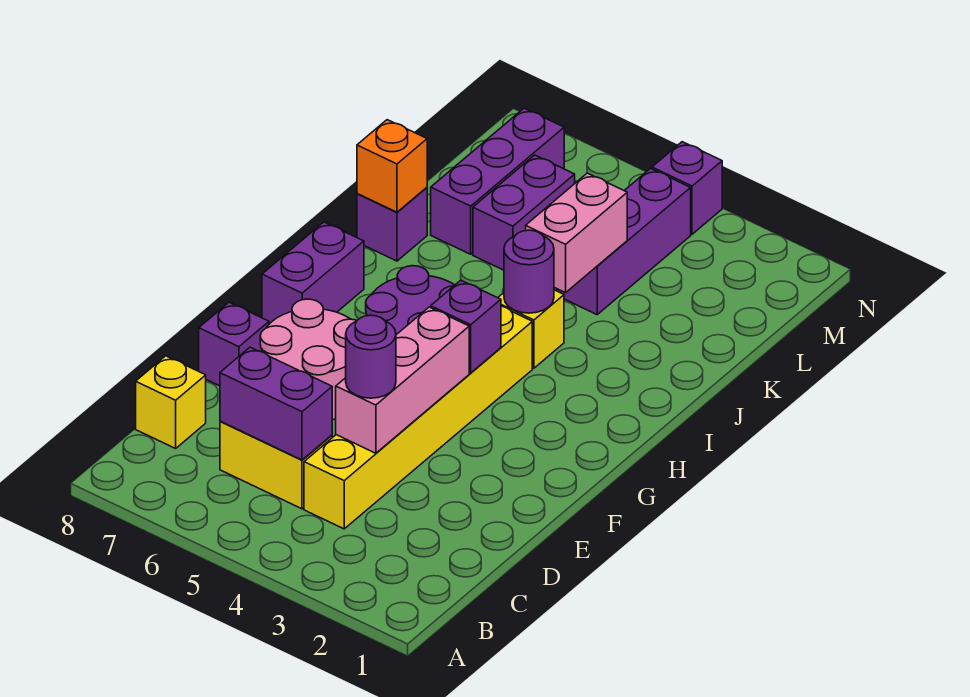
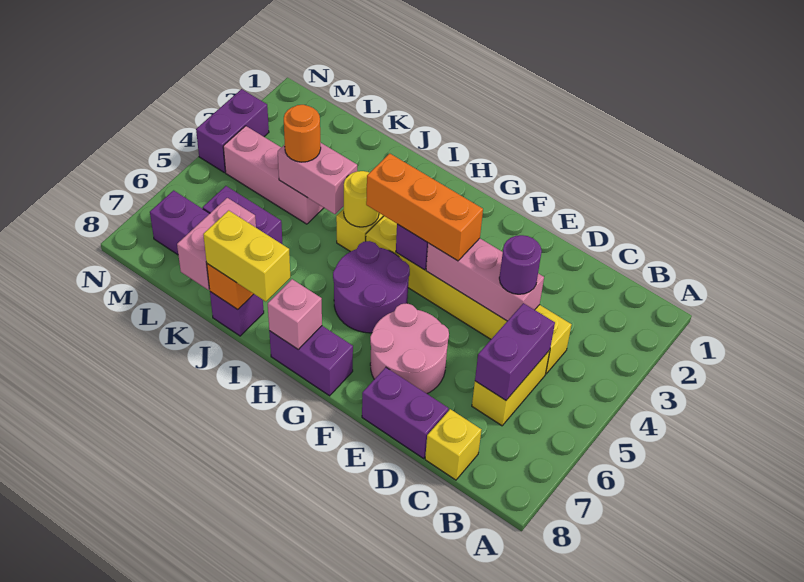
purple 1x1 brick [199,302,269,386] -> purple 1x2 brick [362,367,449,458]
none -> orange 1x3 brick [366,154,483,261]
none -> pink 1x1 brick [268,279,322,350]
purple 1x1 round brick [504,230,554,313] -> yellow 1x1 round brick [344,171,379,227]
none -> yellow 1x2 brick [203,210,290,302]
purple 1x3 brick [557,169,691,315] -> pink 1x3 brick [223,126,324,224]
none -> orange 1x1 round brick [284,105,321,162]
none -> pink 1x2 brick [177,198,256,290]
purple 1x1 brick [652,142,722,234] -> purple 1x2 brick [196,89,269,173]

